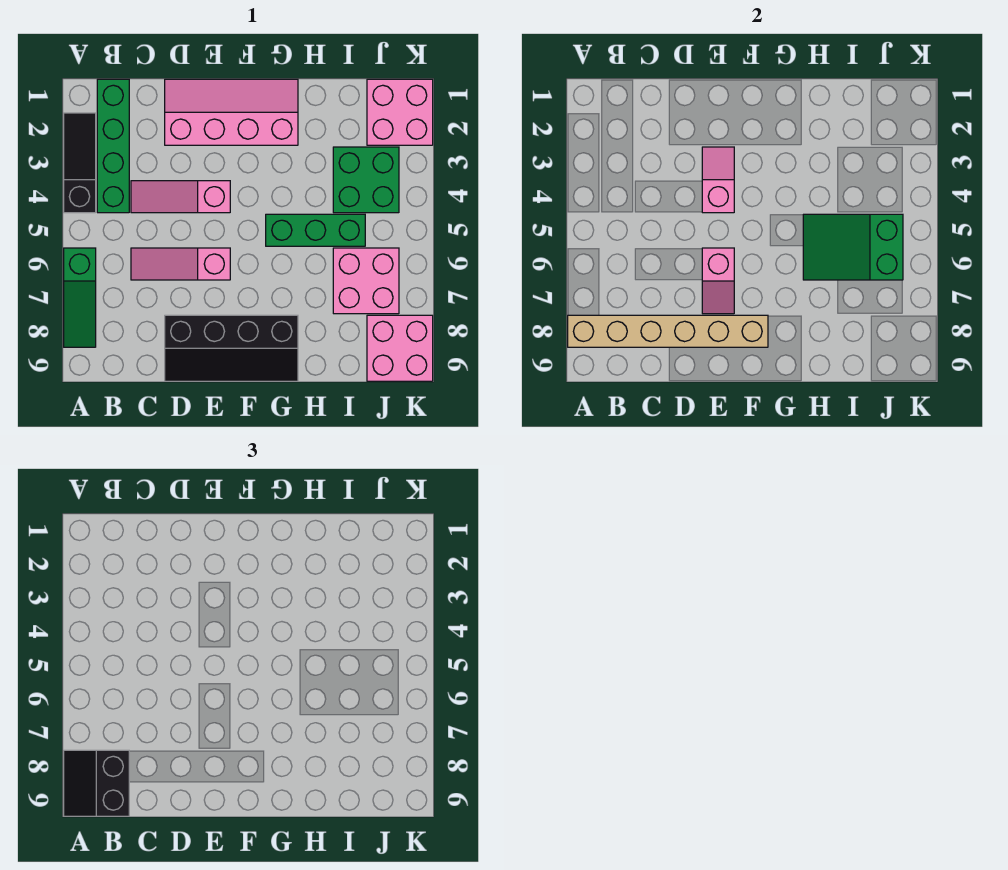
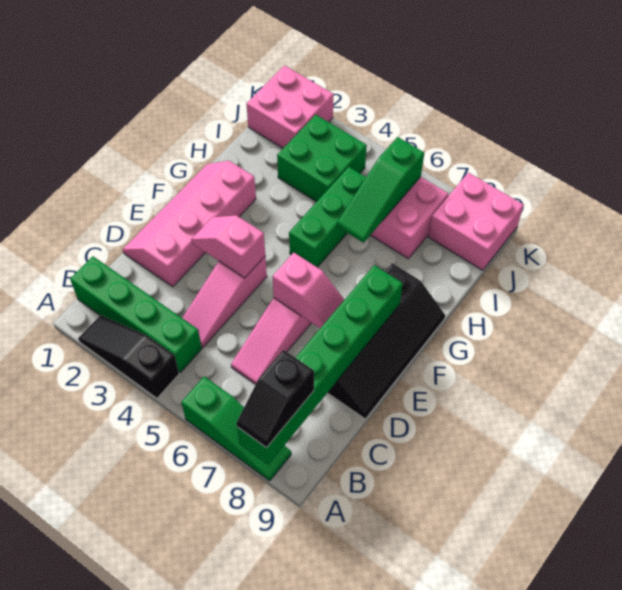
tan 1x6 brick [568,315,768,347] -> green 1x6 brick [237,265,403,465]
black 2x2 slope [64,750,129,816] -> black 1x2 slope [236,350,314,448]
green 2x3 slope [803,214,903,280] -> green 1x3 slope [337,137,424,243]

